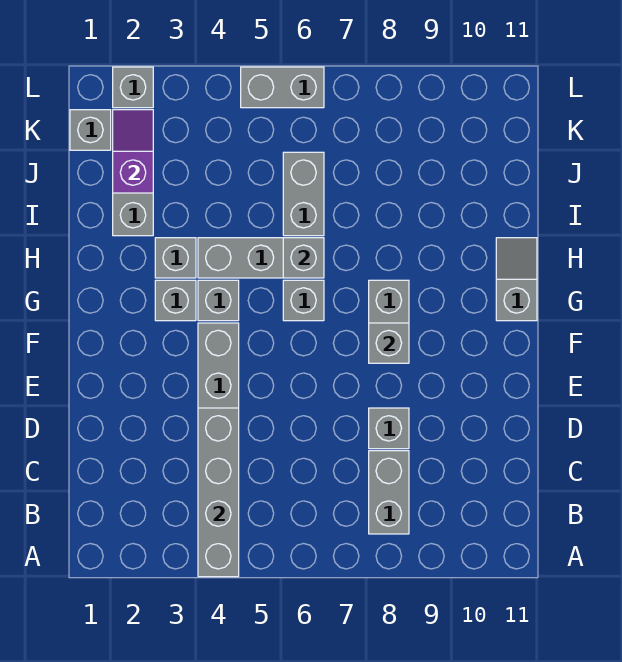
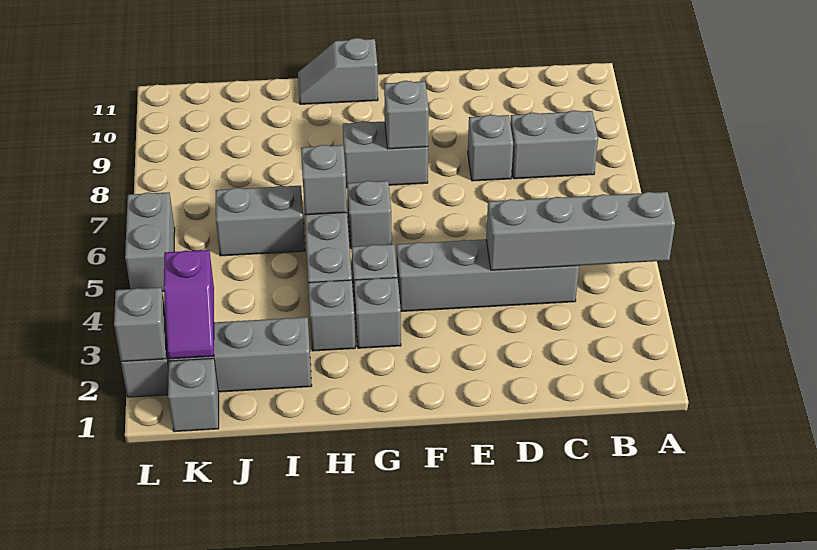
purple 1x2 slope [113,110,153,193] -> purple 1x2 slope turned to [164,250,214,359]
none -> grey 1x1 brick [114,288,167,362]

